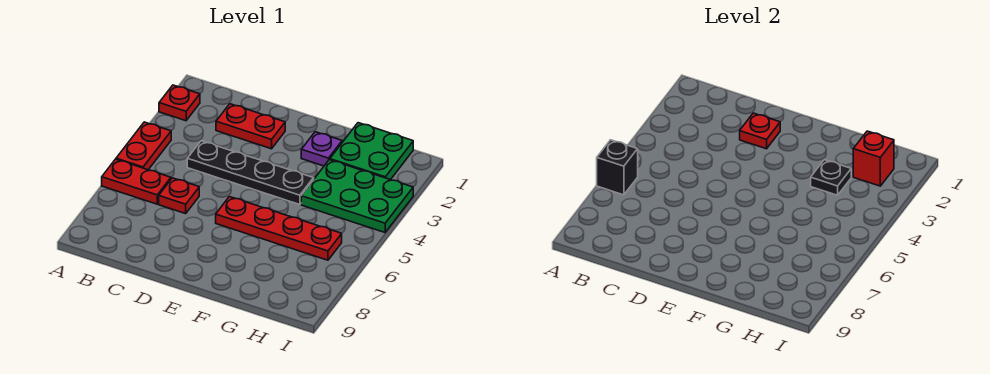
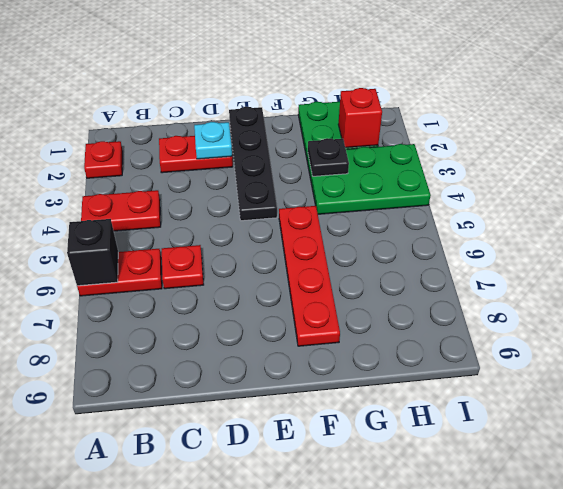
red 1x2 plate [116,122,171,170] -> red 1x2 plate turned to [81,190,161,231]
black 1x4 plate [187,141,314,205] -> black 1x4 plate turned to [229,107,277,221]
red 1x1 plate [740,113,780,149] -> cyan 1x1 plate [194,122,232,159]
red 1x4 plate [216,197,342,260] -> red 1x4 plate turned to [279,206,340,346]
purple 1x1 plate [301,132,342,166] -> none

